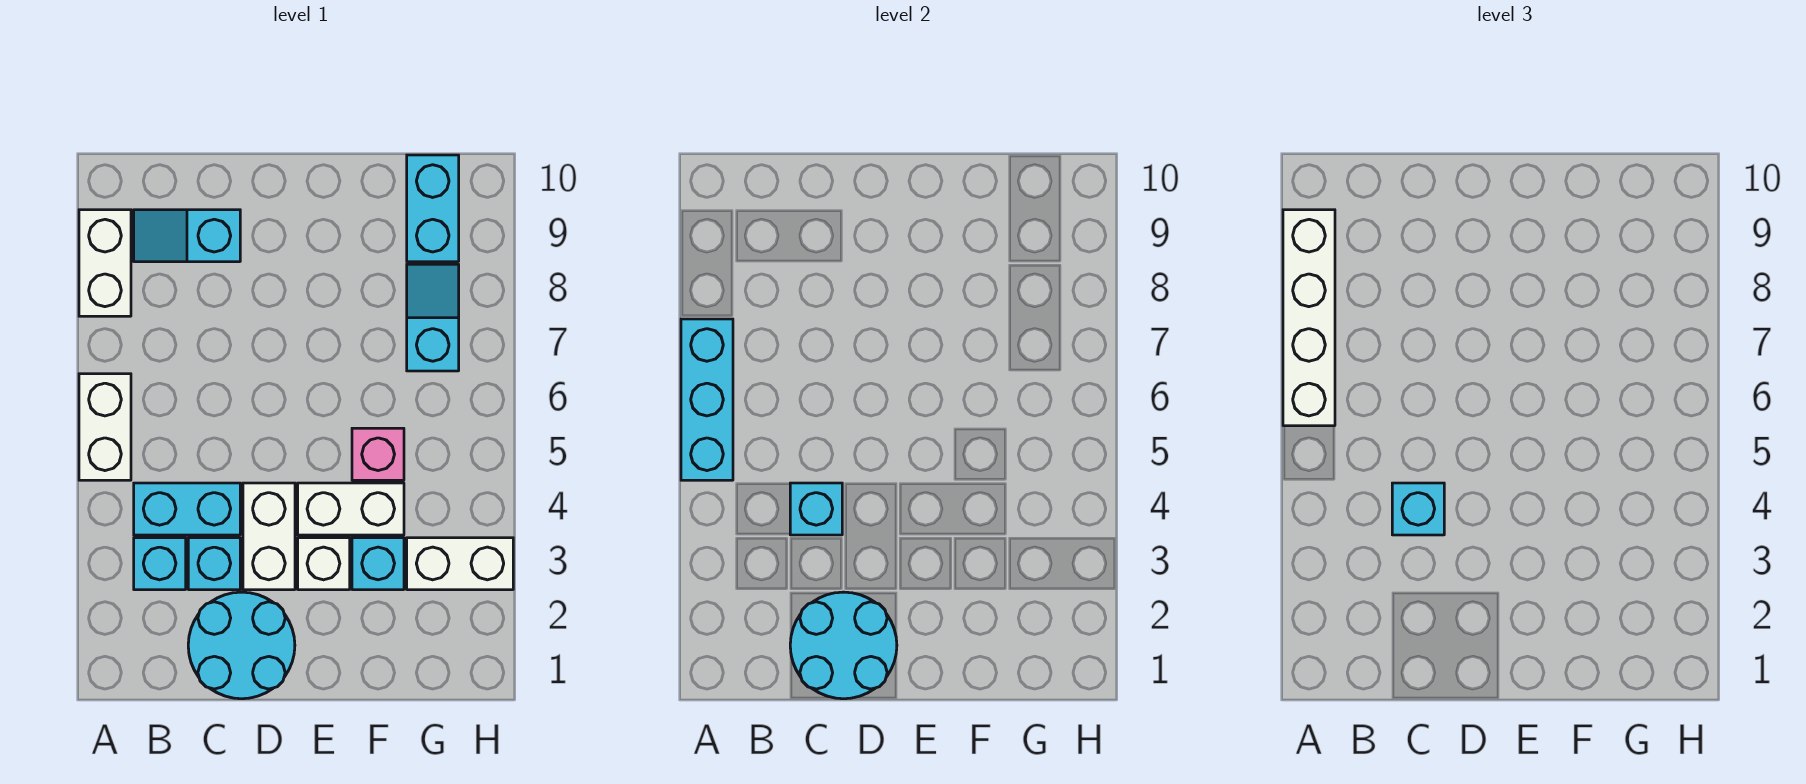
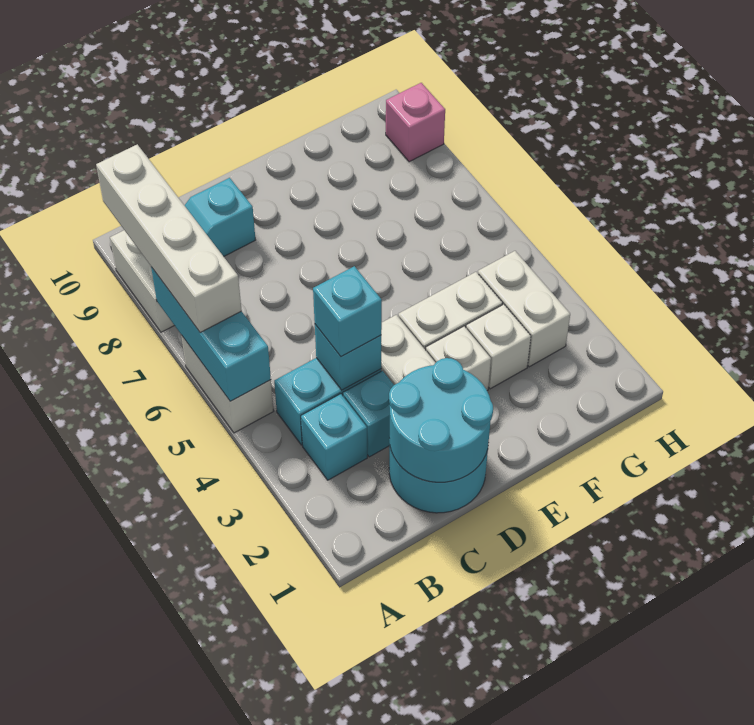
cyan 1x1 brick [352,538,404,590] -> white 1x1 brick [466,304,531,389]
pink 1x1 brick [352,428,404,480] -> pink 1x1 brick moved to [386,83,445,162]
white 1x2 brick [407,538,513,590] -> white 1x2 brick turned to [478,251,570,367]
cyan 1x2 slope [407,264,459,371] -> none
cyan 1x2 brick [407,155,459,262] -> none

